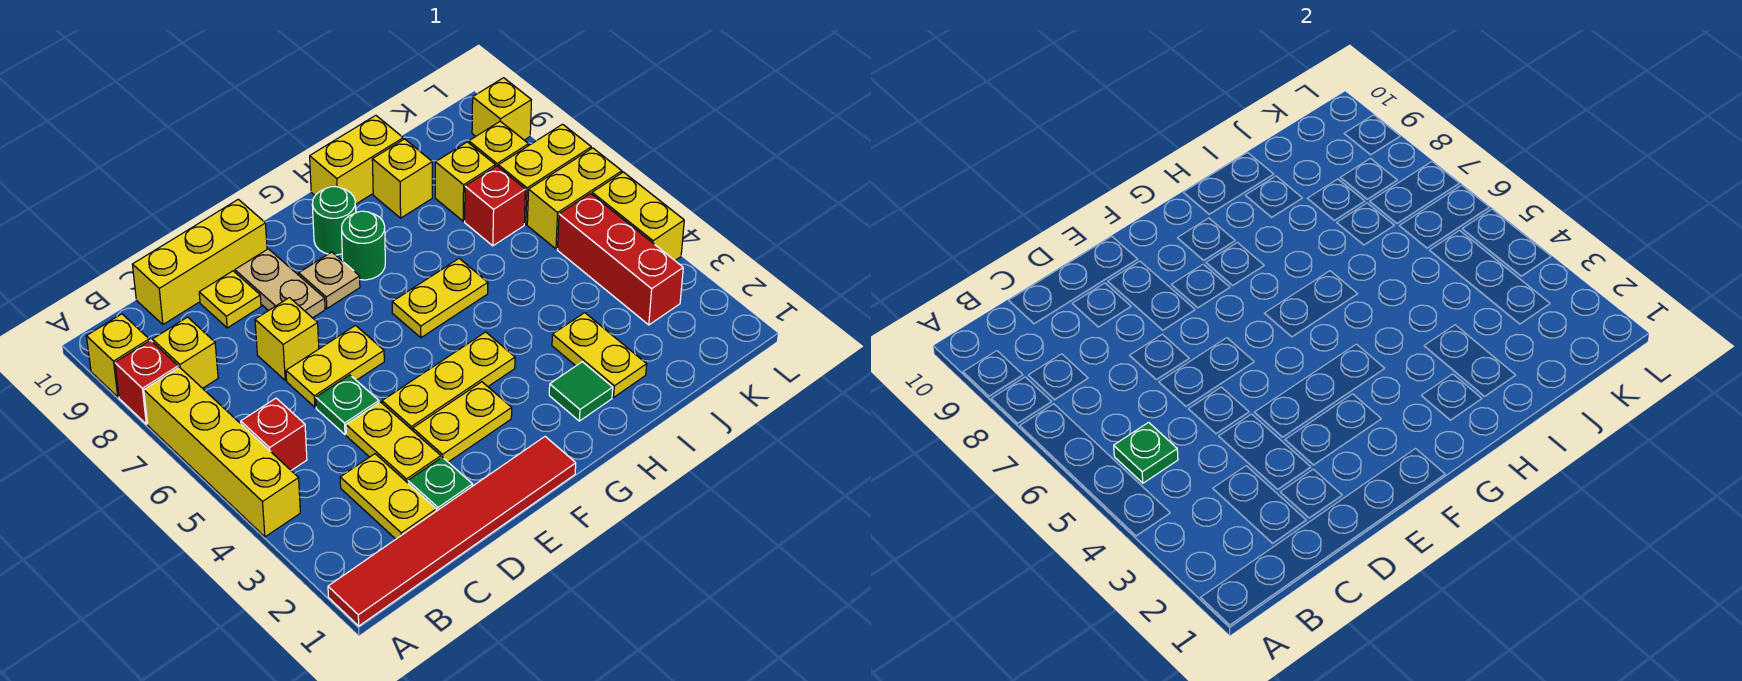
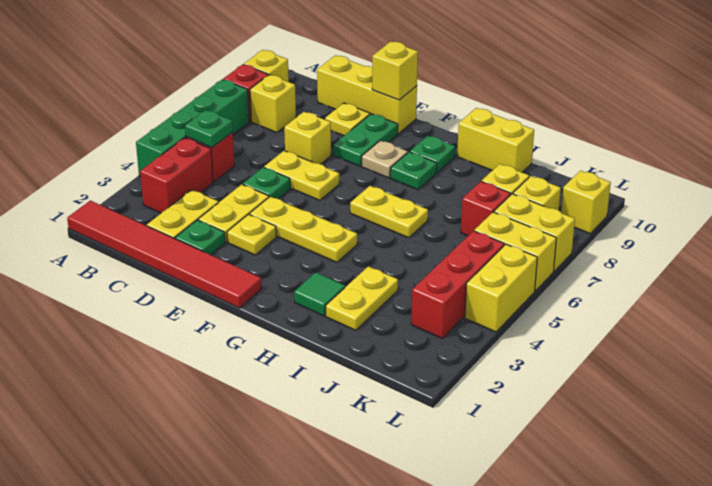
yellow 1x4 brick [144,367,300,537] -> green 1x4 brick [136,79,249,177]
none -> red 1x2 brick [140,138,213,213]
yellow 1x2 plate [413,382,512,462] -> yellow 1x1 plate [227,214,276,255]
tan 1x2 plate [235,249,325,318] -> green 1x2 plate [333,114,398,166]
green 1x1 round brick [342,211,385,280] -> green 1x1 plate [390,152,437,190]
green 1x1 round brick [312,187,356,255] -> green 1x1 plate [410,136,455,173]
yellow 1x1 brick [372,139,432,218] -> yellow 1x1 brick moved to [372,42,418,100]

